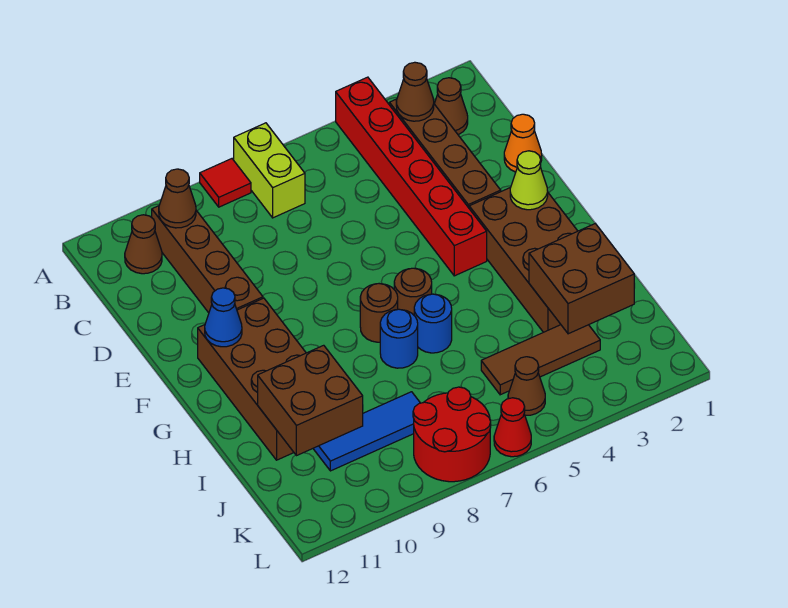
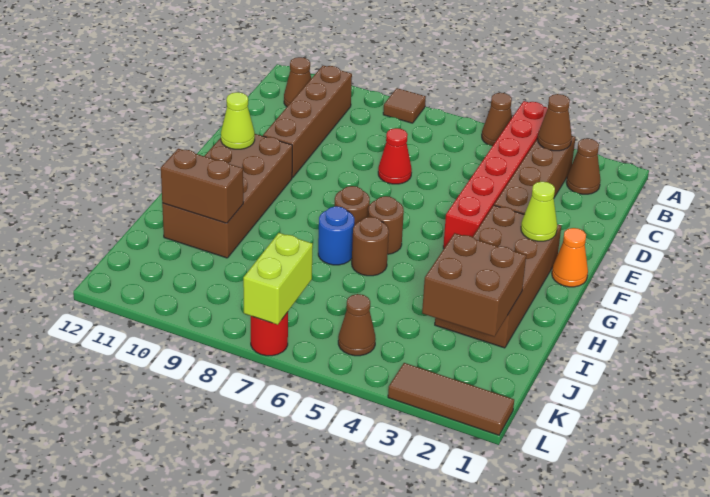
lime 1x2 brick [234,123,305,218] -> lime 1x2 brick moved to [243,233,313,325]
red 1x1 tile [200,159,251,207] -> brown 1x1 tile [383,88,426,123]
brown 1x1 cone [159,169,196,228] -> brown 1x1 cone moved to [482,93,512,146]
orange 1x1 cone [504,114,542,172] -> orange 1x1 cone moved to [552,228,588,287]
blue 1x1 cone [205,288,242,347] -> lime 1x1 cone [221,92,255,149]
blue 1x1 round brick [414,294,452,353] -> brown 1x1 round brick [352,217,389,276]
brown 2x2 brick [258,345,363,456] -> brown 1x2 brick [161,148,243,223]
brown 1x3 tile [481,325,600,395] -> brown 1x3 tile moved to [388,363,514,435]
blue 1x3 tile [313,392,420,471] -> none
red 2x2 round brick [413,387,491,482] -> red 1x1 round brick [251,312,288,356]
red 1x1 cone [494,398,531,457] -> red 1x1 cone moved to [378,128,412,184]

